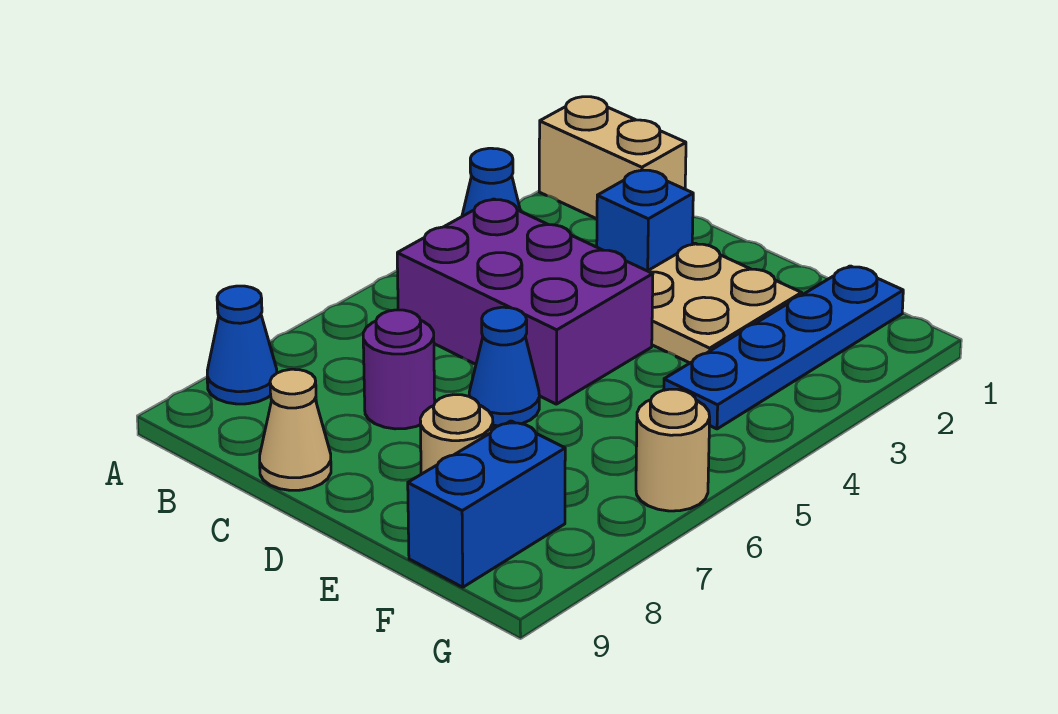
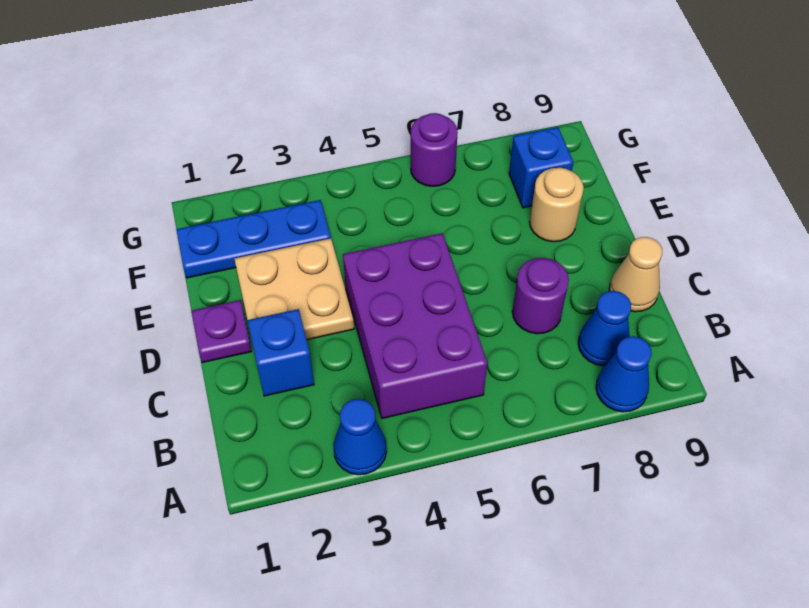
tan 1x2 brick [539,97,686,219] -> none
none -> purple 1x1 plate [191,300,252,363]
blue 1x1 cone [469,307,539,426] -> blue 1x1 cone moved to [578,291,631,366]
blue 1x4 plate [664,266,903,429] -> blue 1x3 plate [176,200,331,278]
blue 1x2 brick [408,421,565,587] -> blue 1x1 brick [509,127,573,208]
tan 1x1 round brick [636,389,710,511] -> purple 1x1 round brick [411,113,458,186]

